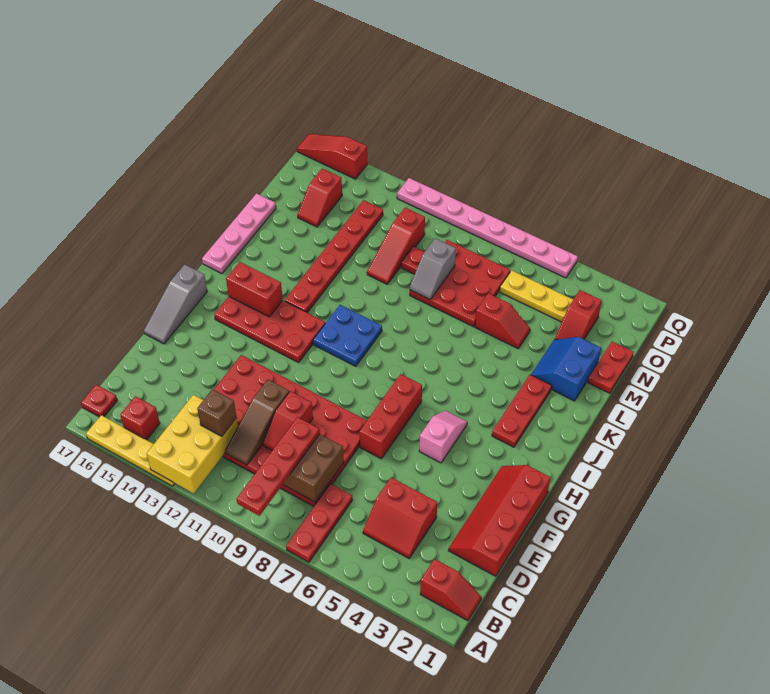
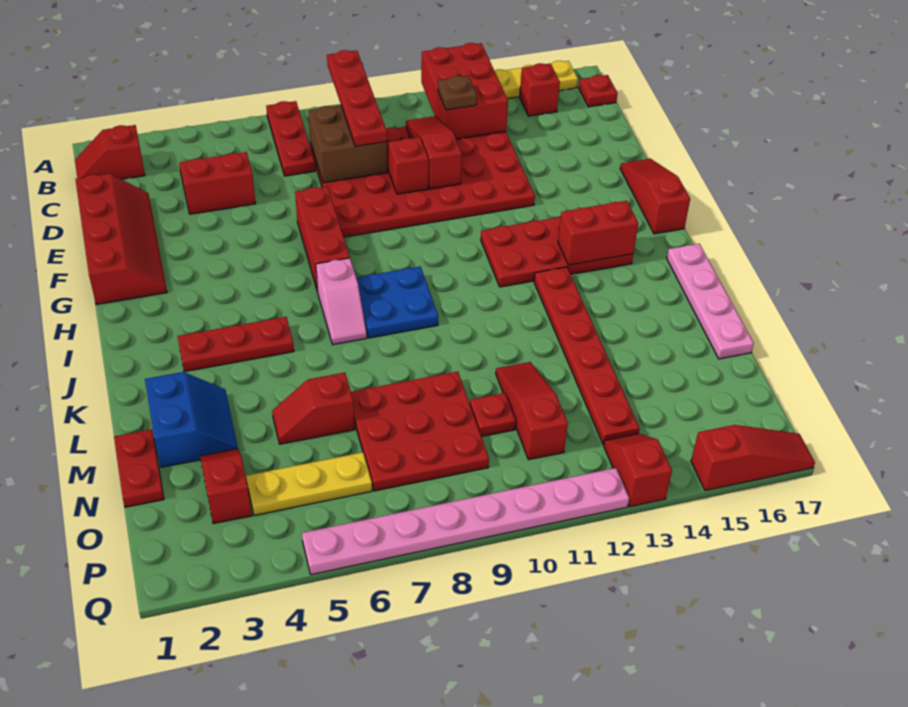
yellow 2x3 brick [147,395,238,493] -> red 2x3 brick [421,43,508,139]
brown 1x3 slope [225,380,289,465] -> red 1x3 slope [406,116,462,189]
brown 1x1 brick [197,389,237,436] -> brown 1x1 plate [438,76,477,110]
grey 1x3 slope [144,264,207,344] -> red 1x3 slope [620,159,690,234]
pink 1x2 slope [419,411,467,463] -> pink 1x2 slope moved to [316,258,367,345]
red 1x3 plate [492,375,552,447] -> red 1x3 plate turned to [177,317,294,372]
blue 2x2 plate [313,305,382,366] -> blue 2x2 plate moved to [356,266,438,338]
grey 1x2 slope [410,238,456,300] -> none
red 1x2 slope [298,168,342,227] -> red 1x2 slope moved to [604,434,672,507]

